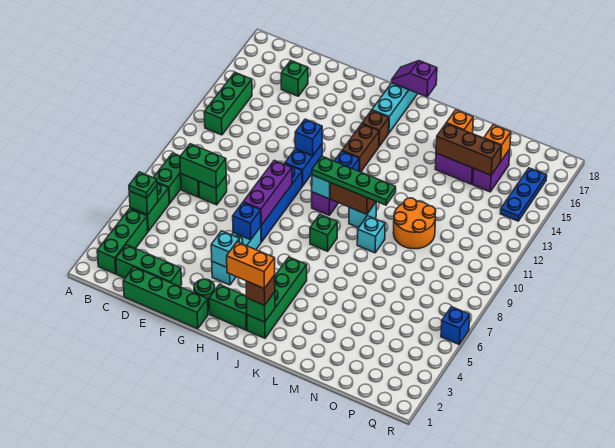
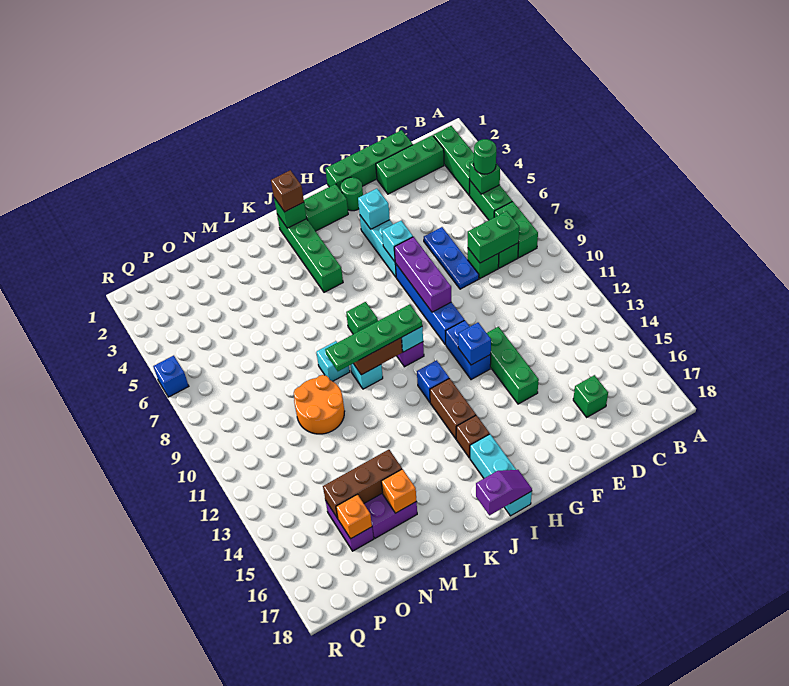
green 1x1 plate [129,172,157,198] -> green 1x1 round brick [474,139,496,174]
green 1x3 brick [204,73,252,135] -> green 1x3 brick moved to [487,327,539,404]
blue 1x1 brick [233,203,261,240] -> cyan 1x1 brick [382,221,413,262]
orange 1x2 brick [227,242,275,288] -> none
blue 1x3 plate [500,168,547,221] -> blue 1x3 plate moved to [424,227,479,289]

